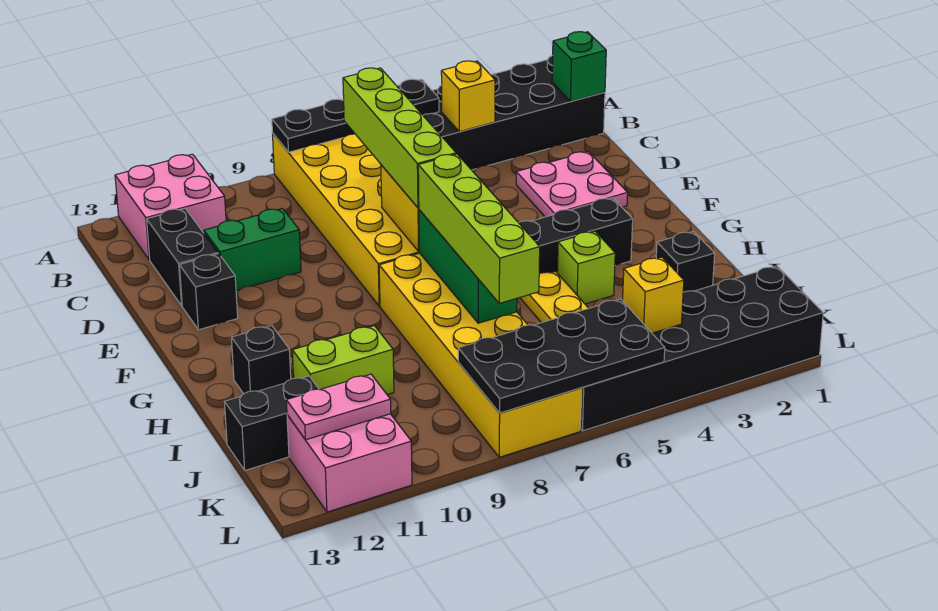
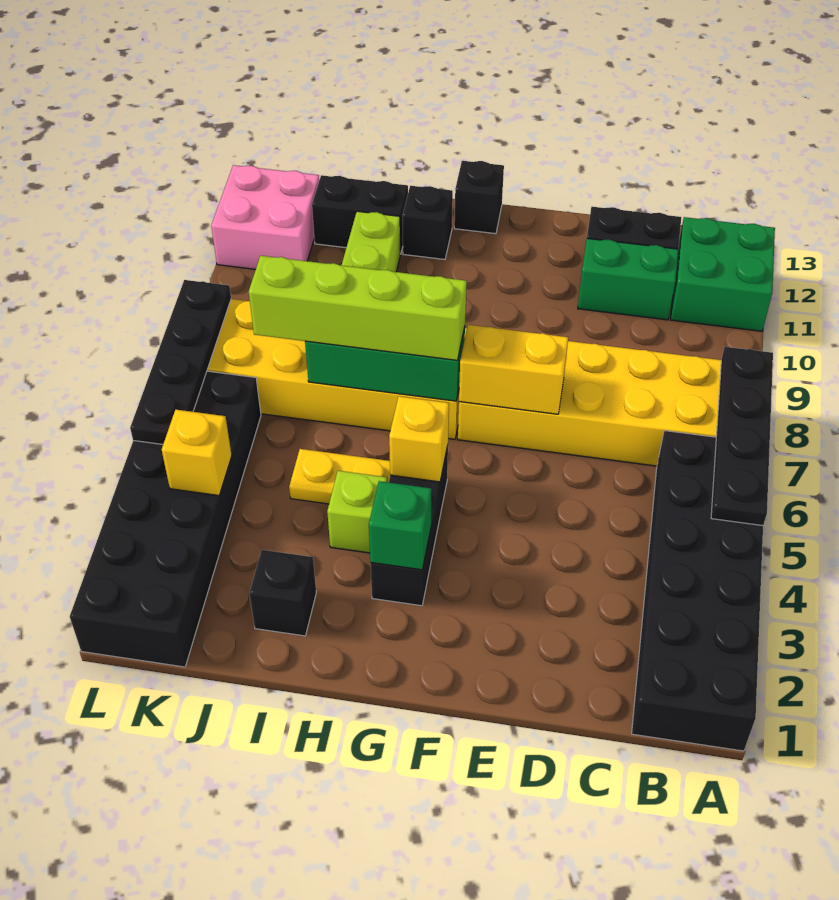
pink 2x2 brick [115,154,226,260] -> green 2x2 brick [671,217,775,331]
green 1x1 brick [552,32,606,101] -> green 1x1 brick moved to [369,481,432,570]
yellow 1x1 brick [441,61,495,132] -> yellow 1x1 brick moved to [389,396,449,482]
lime 1x4 brick [343,68,456,208] -> none
pink 2x2 plate [516,151,628,217] -> none
green 1x2 brick [204,208,301,290] -> green 1x2 brick turned to [578,238,678,320]
black 1x1 brick [179,254,238,330] -> black 1x1 brick moved to [454,161,504,234]
black 1x2 brick [225,376,319,470] -> black 1x2 brick turned to [312,175,408,254]
black 2x4 plate [458,299,665,413] -> black 1x4 plate [130,280,231,444]
pink 1x2 plate [286,374,391,440] -> none

